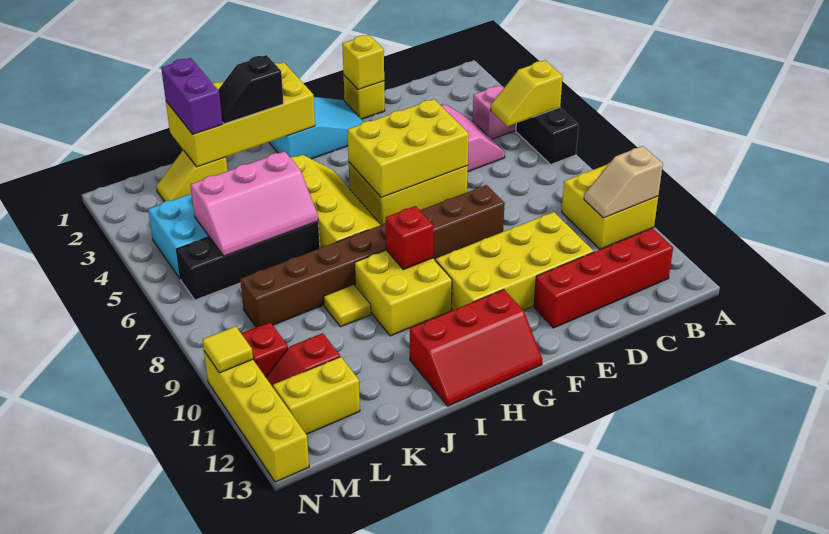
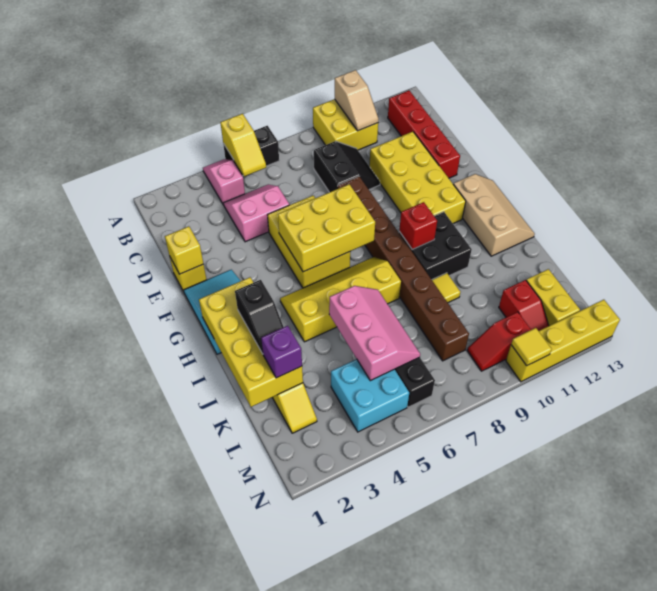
none -> black 2x2 slope [314,141,380,192]
yellow 2x3 brick [348,99,469,198] -> yellow 2x3 brick turned to [278,184,375,272]
red 2x3 slope [410,290,542,406] -> tan 2x3 slope [453,174,535,256]
yellow 2x2 brick [355,250,452,336] -> black 2x2 brick [399,212,472,280]
purple 1x2 brick [161,58,222,134] -> purple 1x1 brick [261,326,302,378]

